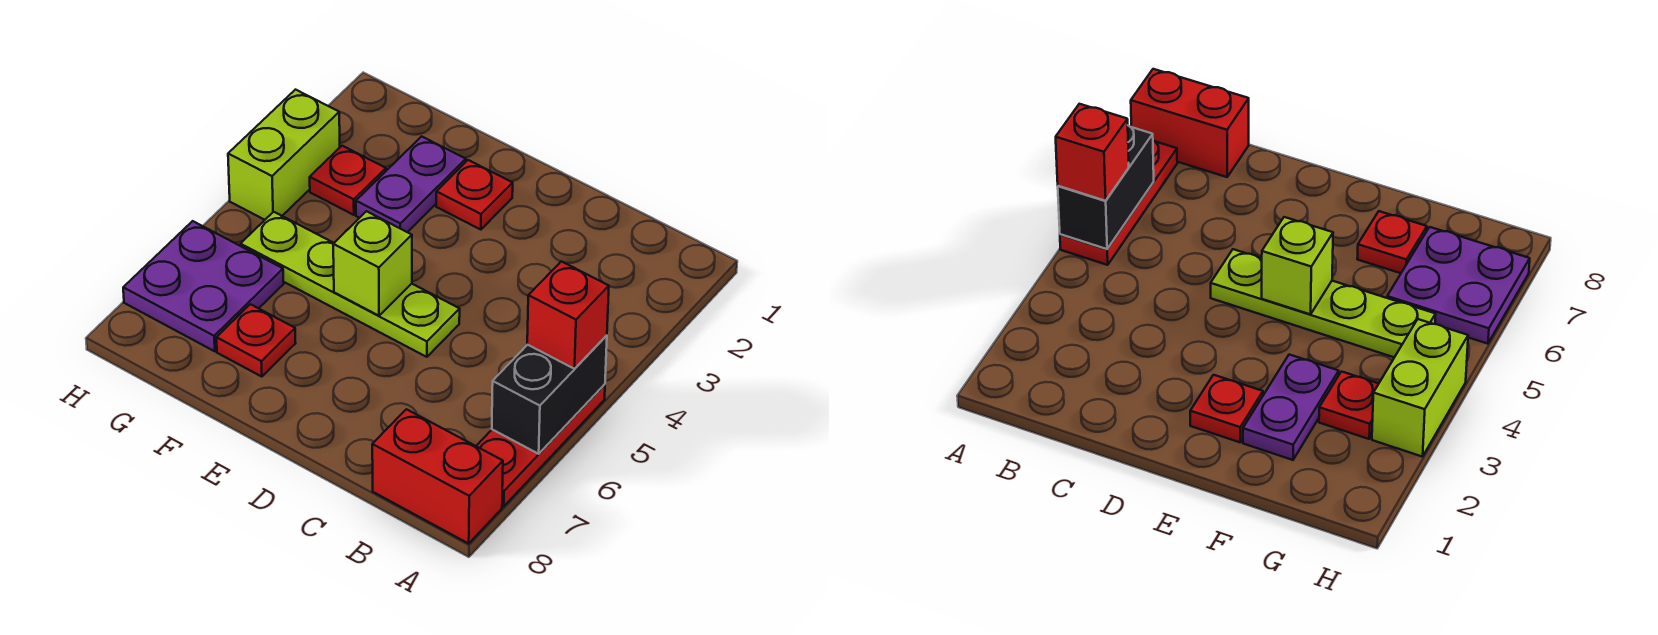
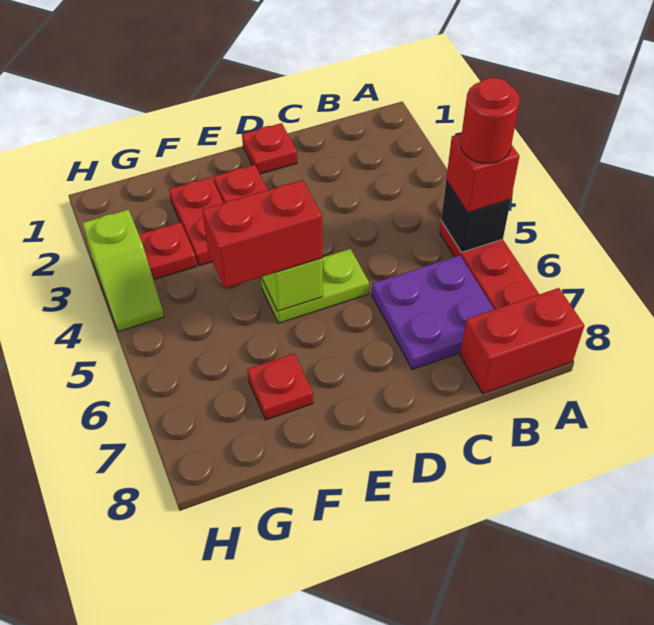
black 1x2 brick [492,335,607,454] -> black 1x1 brick [441,181,511,252]
none -> red 1x1 round brick [461,78,520,163]
none -> red 1x1 plate [242,123,297,174]
lime 1x4 plate [241,212,460,357] -> lime 1x2 plate [261,249,369,323]
none -> red 1x2 brick [202,180,322,288]
purple 1x2 plate [356,136,466,232] -> red 1x2 plate [169,177,223,266]
purple 2x2 plate [123,221,284,351] -> purple 2x2 plate moved to [372,255,494,369]
lime 1x2 brick [228,90,340,220] -> lime 1x2 slope [83,209,164,332]

